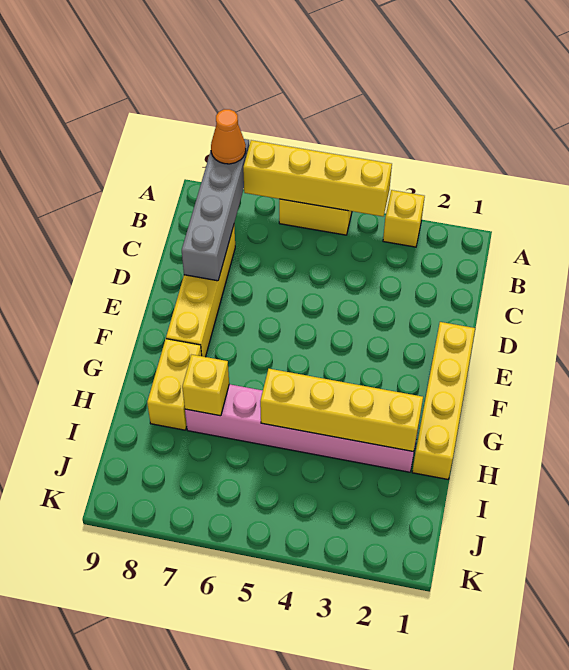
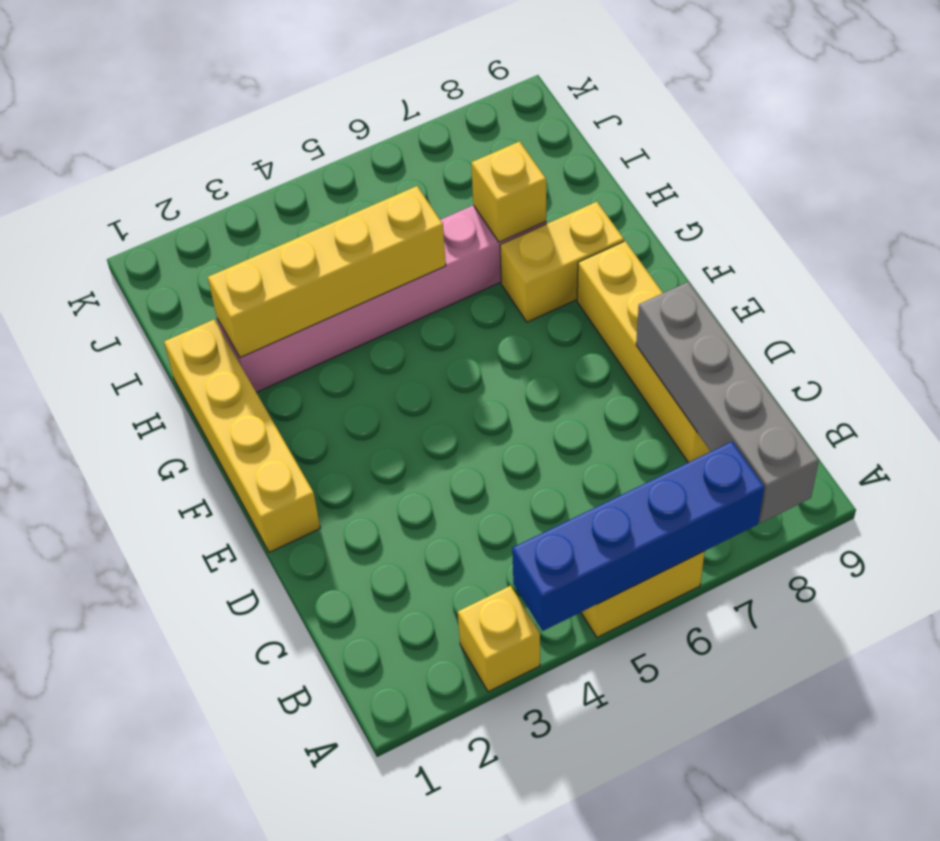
yellow 1x4 brick [243,140,392,216] -> blue 1x4 brick [512,442,765,631]
orange 1x1 cone [211,109,246,164] -> none
yellow 1x2 brick [147,339,202,430] -> yellow 1x2 brick turned to [500,202,624,322]

